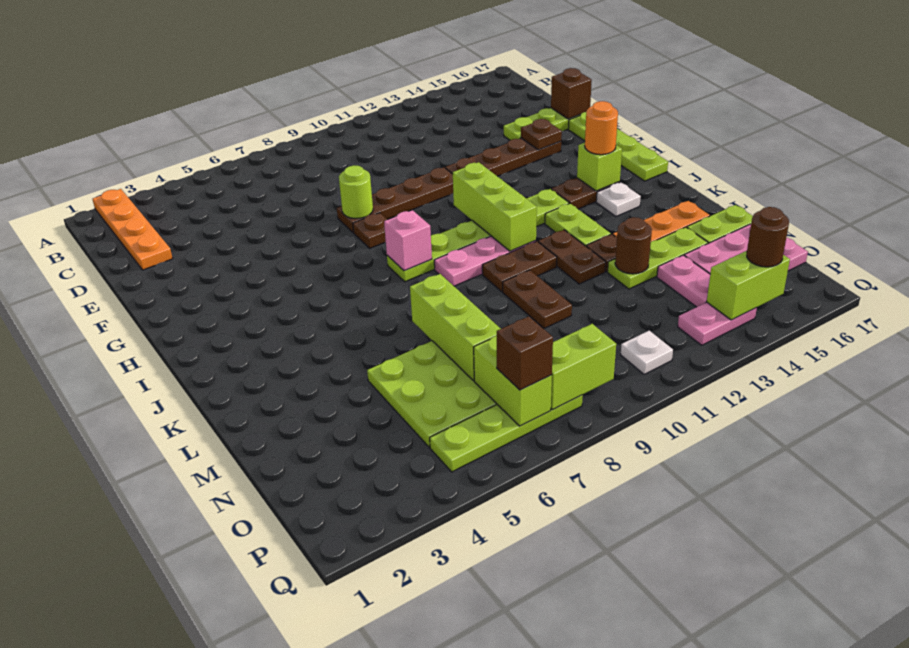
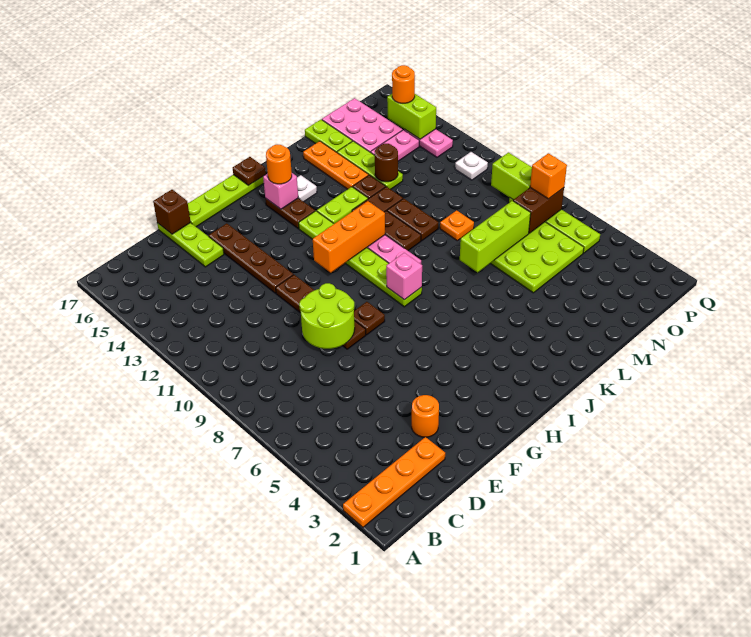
none -> orange 1x1 round brick [412,395,439,437]
lime 1x1 round brick [339,165,373,218] -> lime 2x2 round brick [299,283,355,349]
brown 1x1 plate [521,119,562,150] -> brown 1x1 plate moved to [233,157,266,186]
lime 1x3 brick [453,162,537,251] -> orange 1x3 brick [313,201,385,273]
lime 1x1 brick [577,143,622,191] -> pink 1x1 brick [263,173,298,209]
brown 1x2 plate [503,270,572,328] -> brown 1x2 plate turned to [387,199,439,241]
none -> orange 1x1 plate [440,210,474,241]
lime 1x2 brick [474,336,552,426] -> brown 1x2 brick [513,188,564,233]
brown 1x1 brick [497,316,553,390] -> orange 1x1 brick [530,153,567,199]
brown 1x1 round brick [747,207,789,267] -> orange 1x1 round brick [392,65,415,103]

